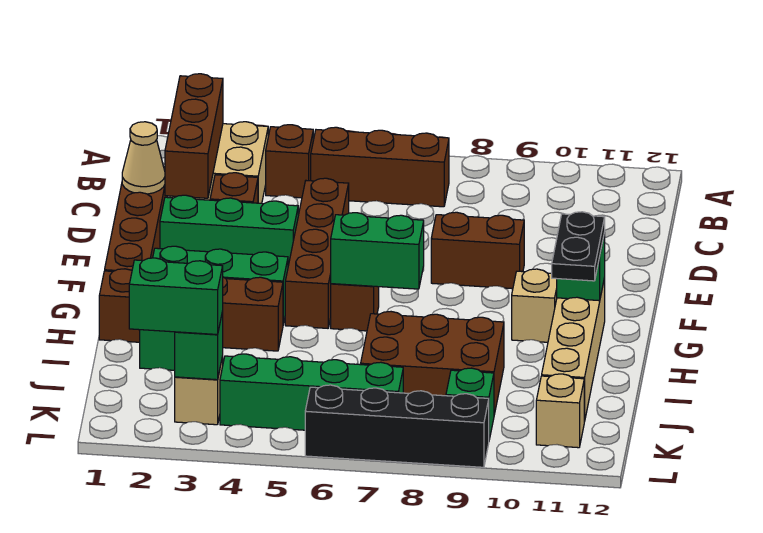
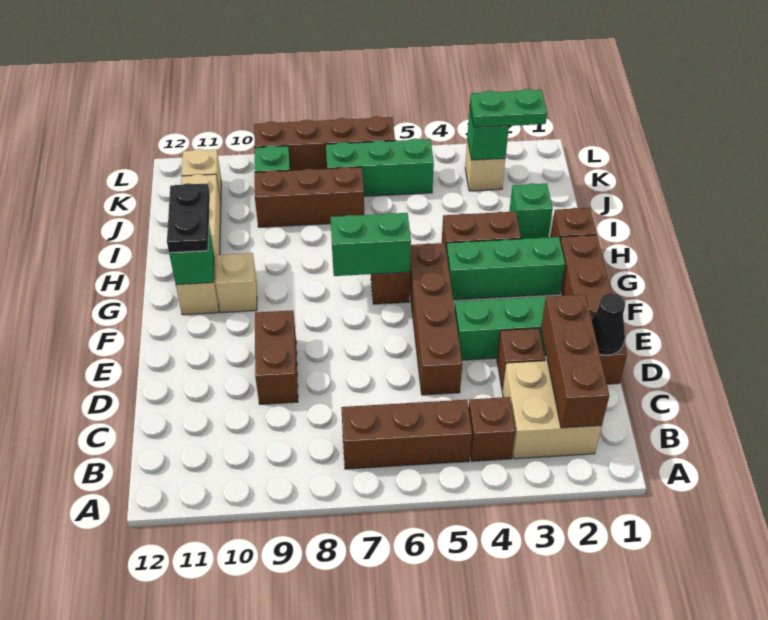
tan 1x1 cone [122,122,165,194] -> black 1x1 cone [592,293,625,355]
brown 1x2 brick [431,212,524,289] -> brown 1x2 brick turned to [255,310,298,404]
brown 2x3 brick [361,312,504,415] -> brown 1x3 brick [255,167,364,227]
green 1x2 brick [129,258,223,334] -> green 1x2 plate [470,89,547,127]
green 1x4 brick [220,354,403,430] -> green 1x3 brick [326,139,434,196]
black 1x4 brick [305,385,489,467] -> brown 1x4 brick [254,116,395,171]

